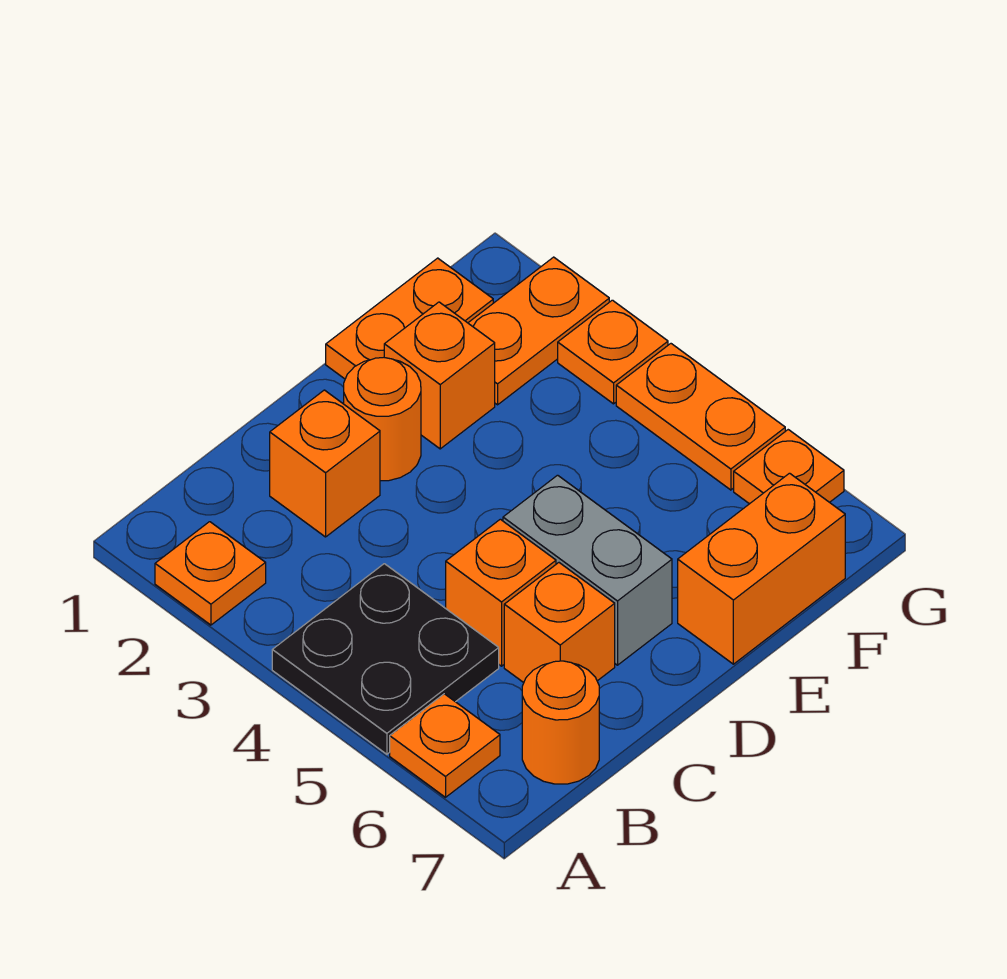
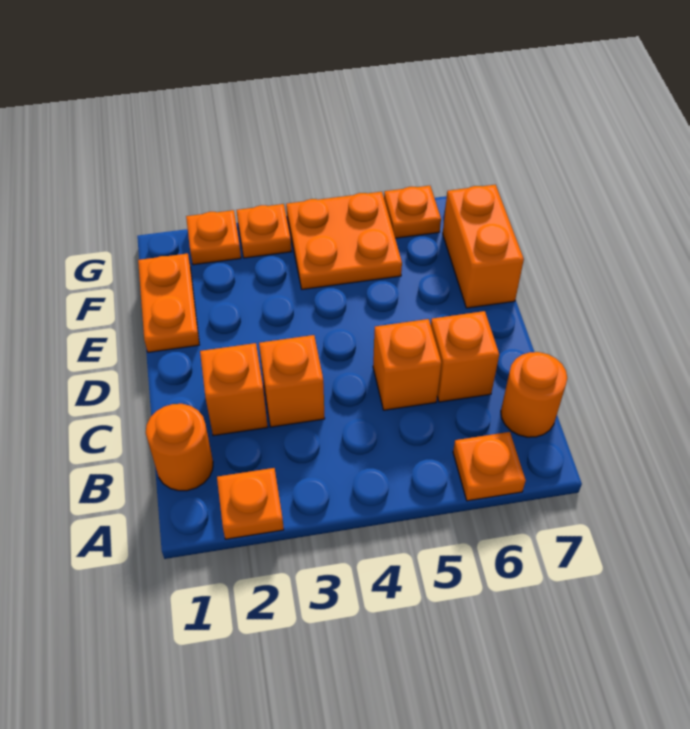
black 2x2 plate [272,564,499,754] -> none
orange 1x1 round brick [344,358,421,481] -> orange 1x1 round brick moved to [146,404,213,491]
grey 1x2 brick [503,475,672,665] -> none
orange 1x1 brick [384,302,495,449] -> orange 1x1 brick moved to [259,335,325,427]
orange 1x2 plate [468,257,609,405] -> orange 1x1 plate [186,210,241,265]
orange 1x2 plate [616,344,785,490] -> orange 2x2 plate [286,192,402,289]

